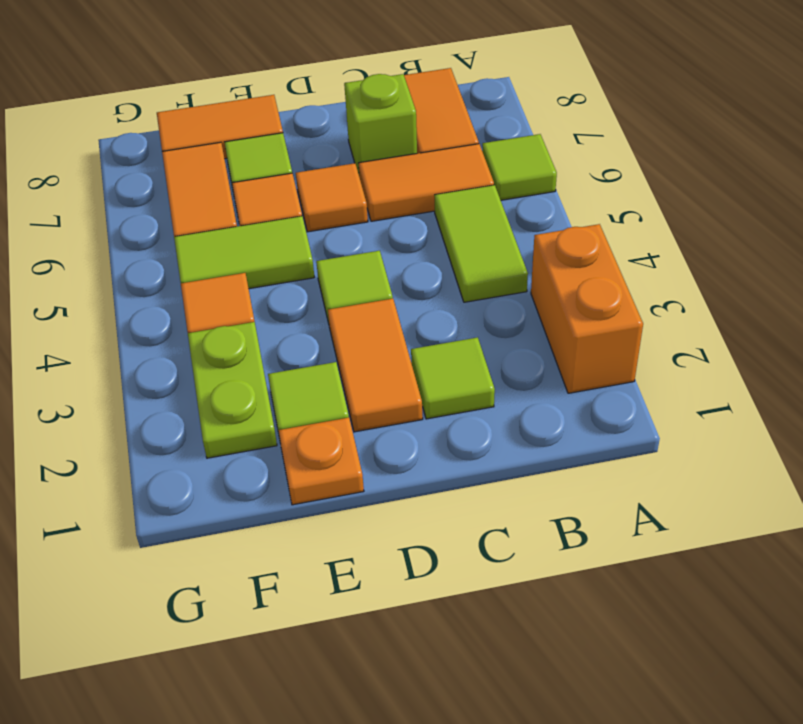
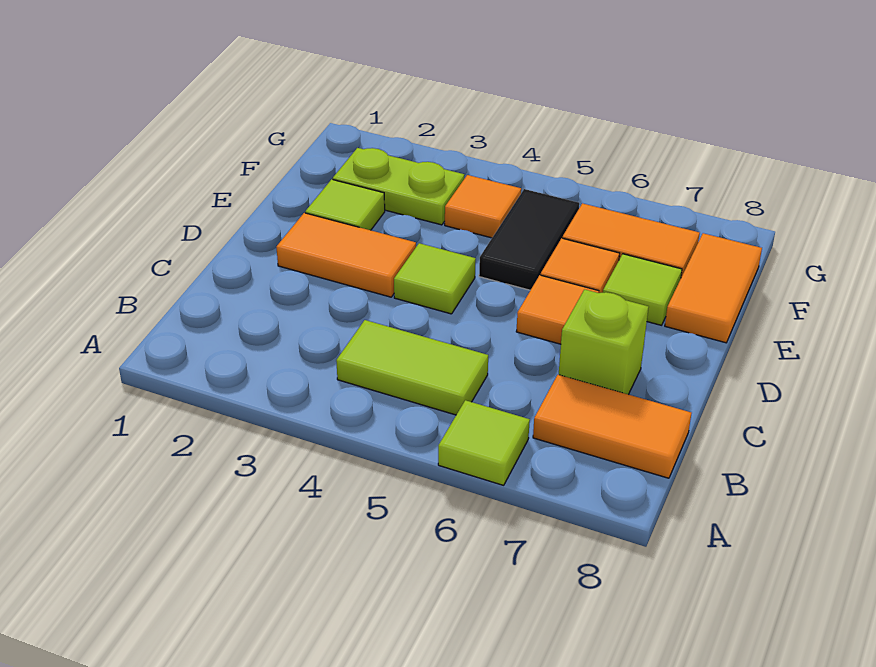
orange 1x2 brick [531,224,643,393] -> none
orange 1x2 tile [359,144,494,221] -> none
lime 1x1 tile [411,337,495,419] -> none
orange 1x1 plate [278,418,364,505] -> none
lime 1x2 tile [174,216,314,289] -> black 1x2 tile [479,189,579,290]

